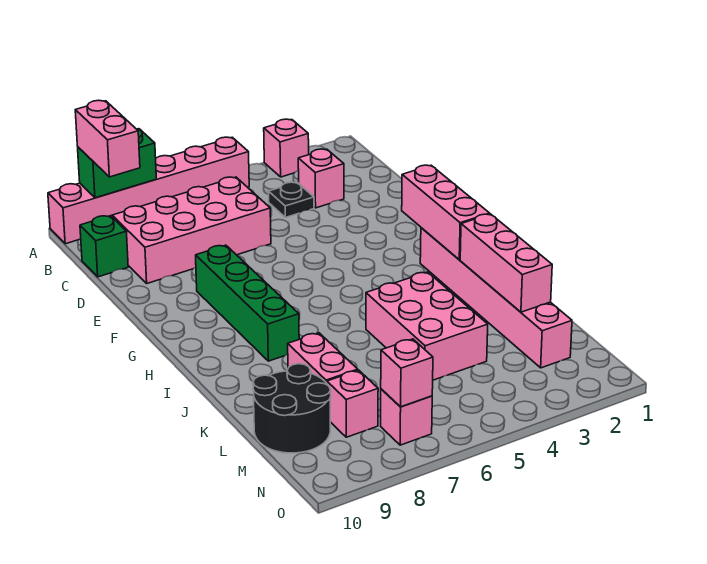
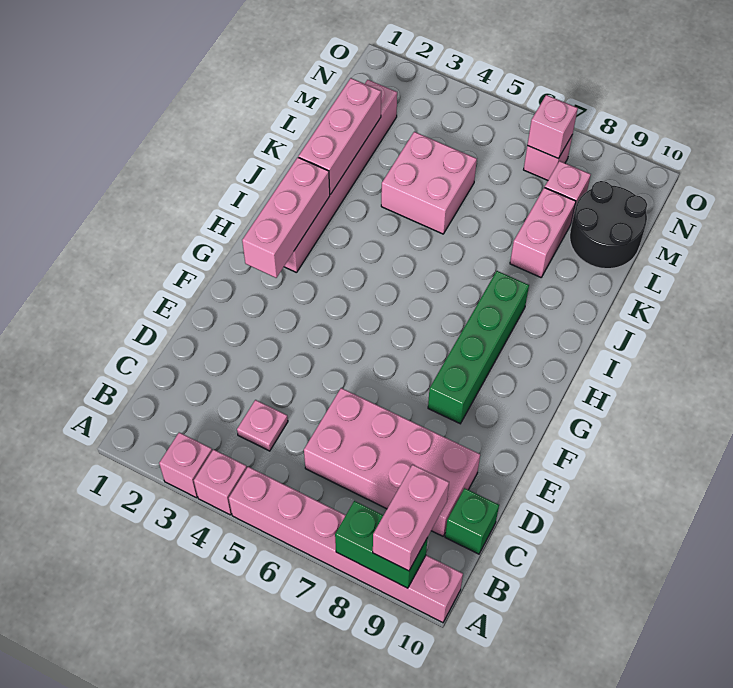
pink 1x1 brick [298,149,344,208] -> pink 1x1 brick moved to [194,449,247,515]
black 1x1 plate [269,182,314,217] -> pink 1x1 plate [237,400,288,451]
pink 2x3 brick [366,272,488,380] -> pink 2x2 brick [381,132,477,234]

